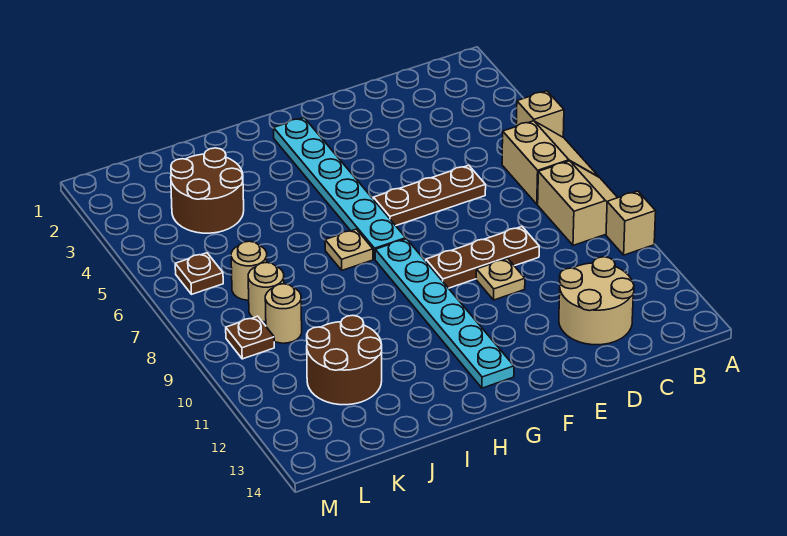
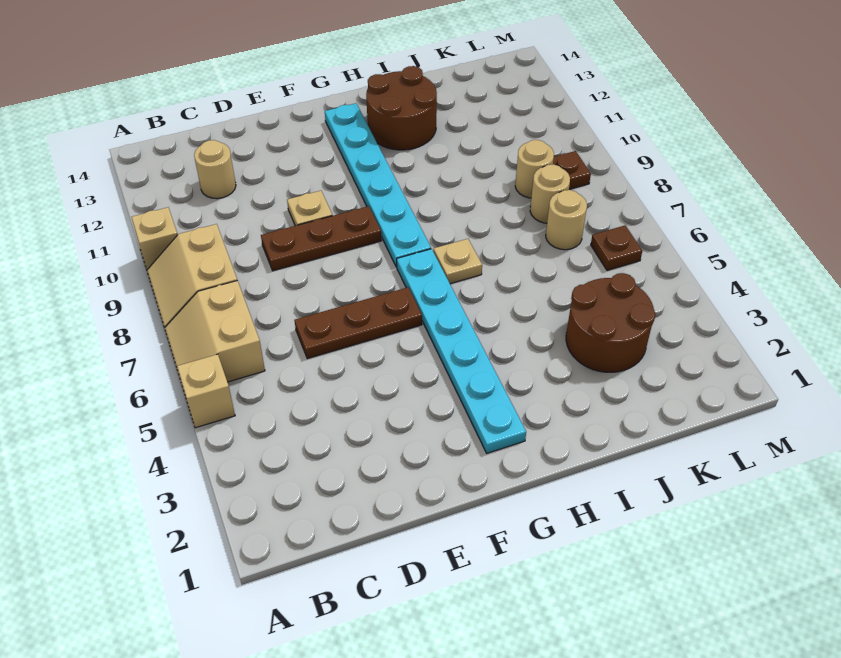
tan 2x2 round brick [559,257,634,345] -> tan 1x1 round brick [194,140,236,199]
brown 2x2 round brick [307,315,382,405] -> brown 2x2 round brick moved to [366,66,437,150]

